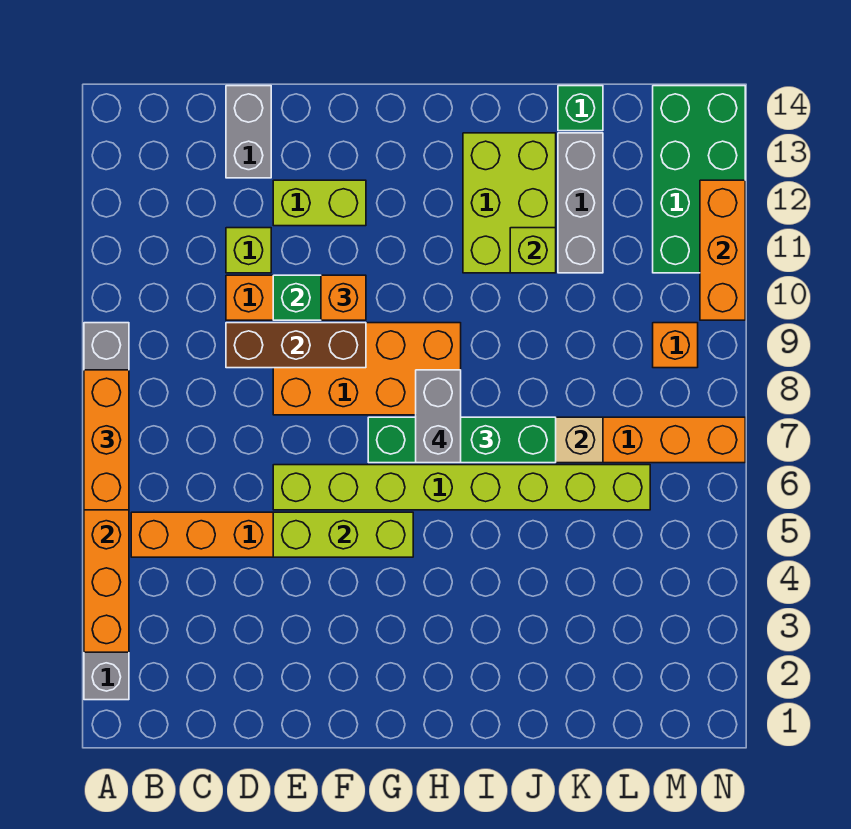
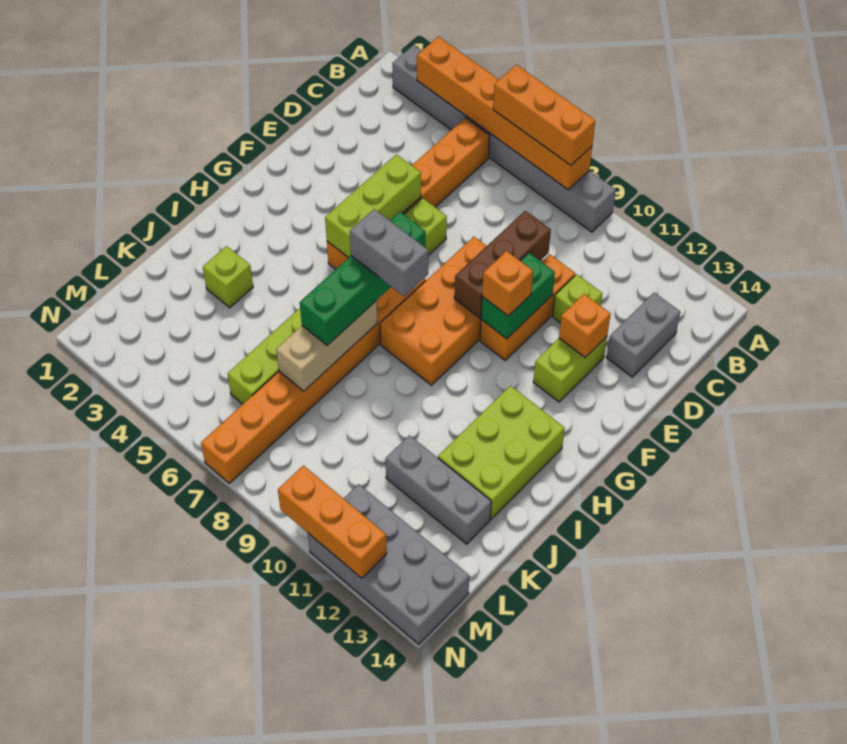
grey 1x2 brick [226,86,271,178] -> grey 1x2 brick turned to [606,293,680,377]
lime 2x3 brick [463,133,556,273] -> lime 2x3 brick turned to [438,386,565,519]
lime 1x1 brick [510,228,556,273] -> lime 1x1 brick moved to [203,246,253,308]
green 1x1 brick [558,86,603,131] -> none
orange 1x1 brick [653,323,698,368] -> orange 1x1 brick moved to [559,294,611,357]
green 2x4 brick [653,86,745,273] -> grey 2x4 brick [308,484,469,644]

